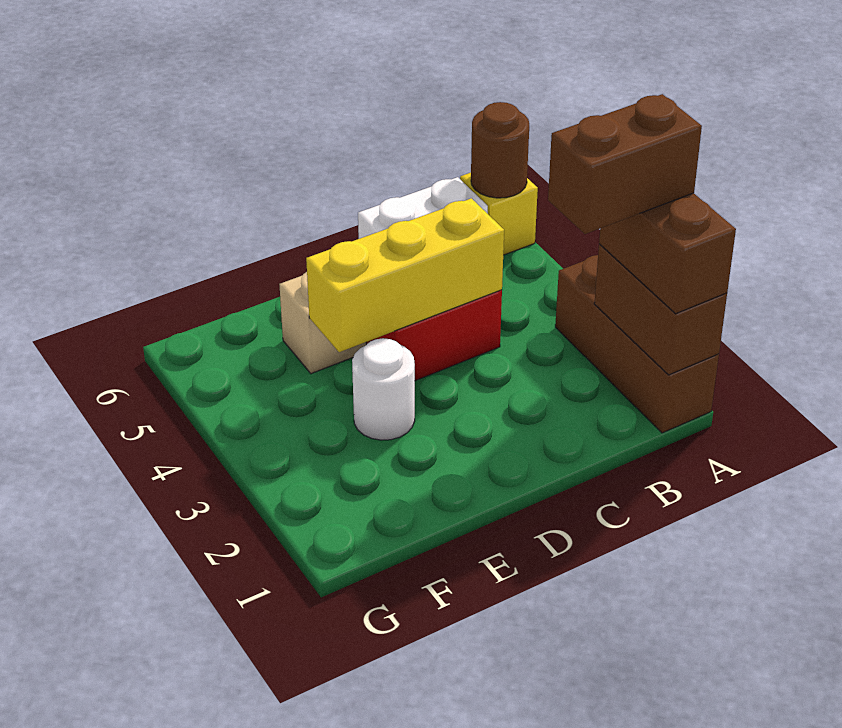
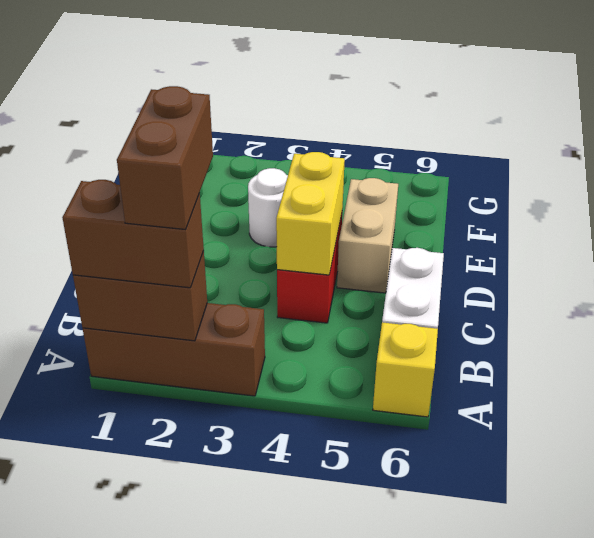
brown 1x1 round brick [471,102,529,198] -> none
yellow 1x3 brick [306,198,504,352] -> yellow 1x2 brick [276,152,345,275]

